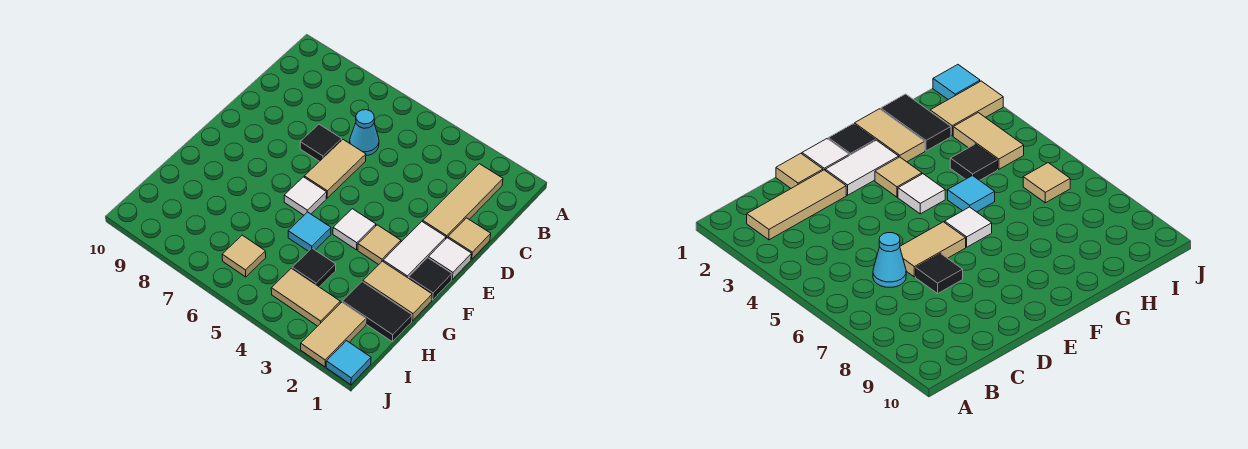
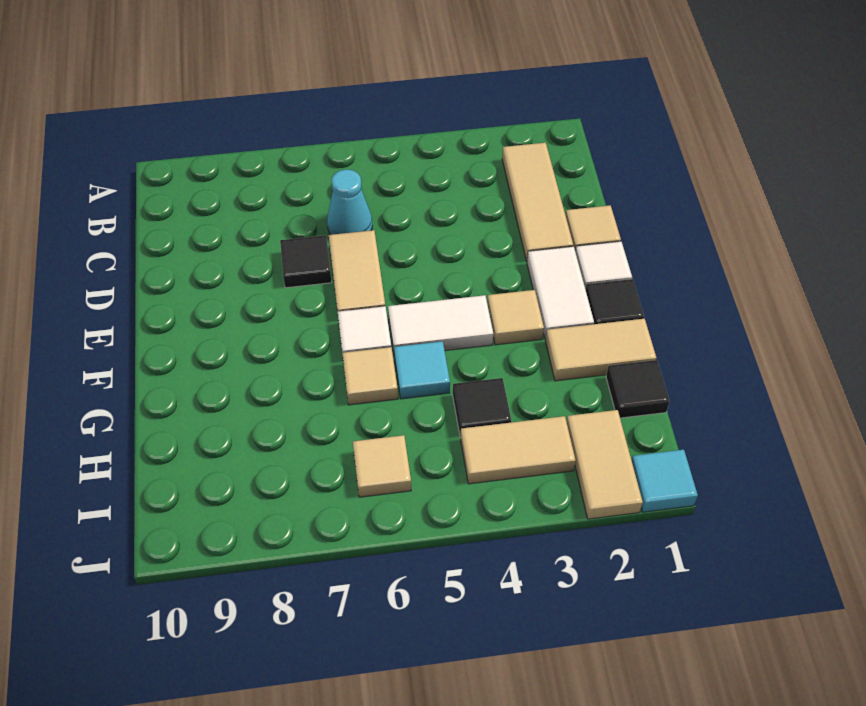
white 1x1 tile [333,209,376,250] -> white 1x2 tile [388,295,493,351]
none -> tan 1x1 tile [342,347,398,405]
black 1x2 tile [343,282,412,342] -> black 1x1 tile [606,360,670,418]

